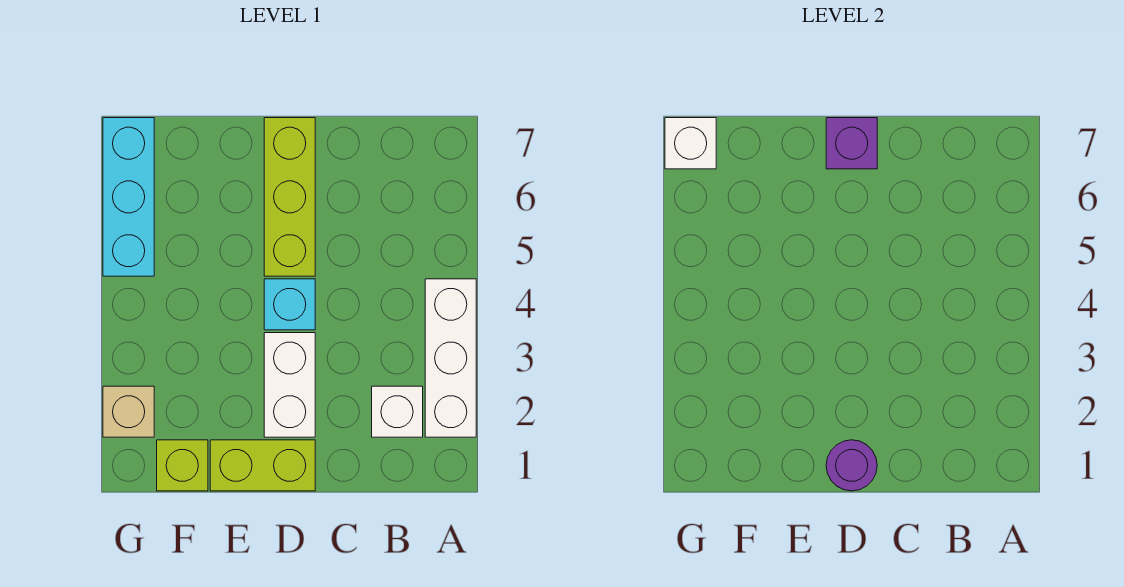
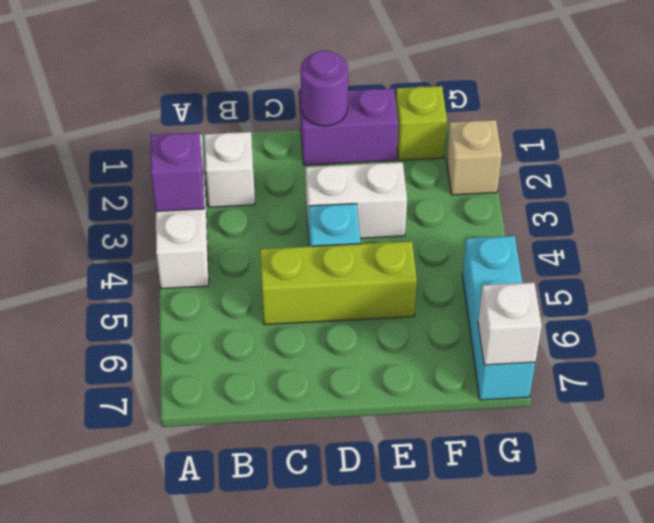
lime 1x2 brick [210,440,315,491] -> purple 1x2 brick [300,88,398,165]
white 1x2 brick [264,333,315,437] -> white 1x2 brick turned to [306,162,407,238]
lime 1x3 brick [264,118,315,276] -> lime 1x3 brick turned to [260,241,417,325]
purple 1x1 brick [826,118,877,169] -> purple 1x1 brick moved to [151,133,204,211]

